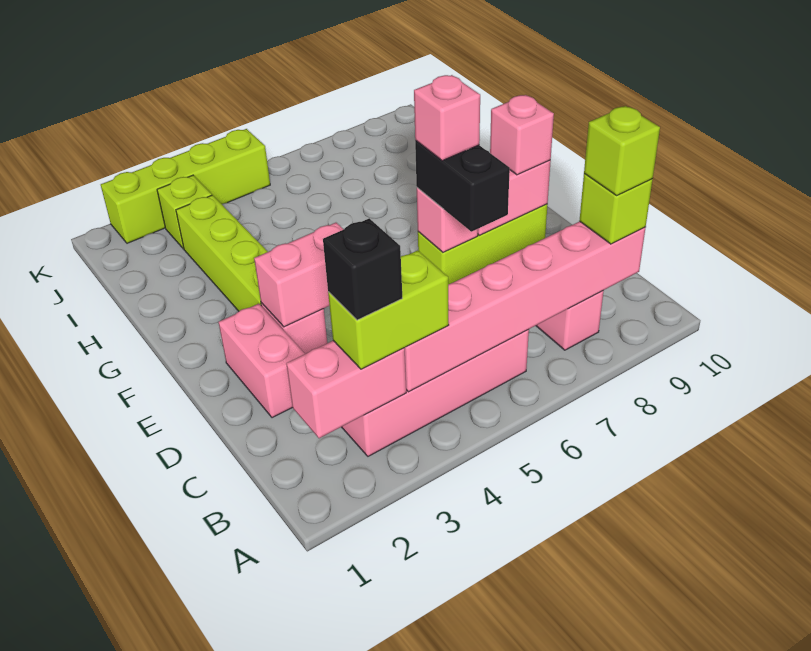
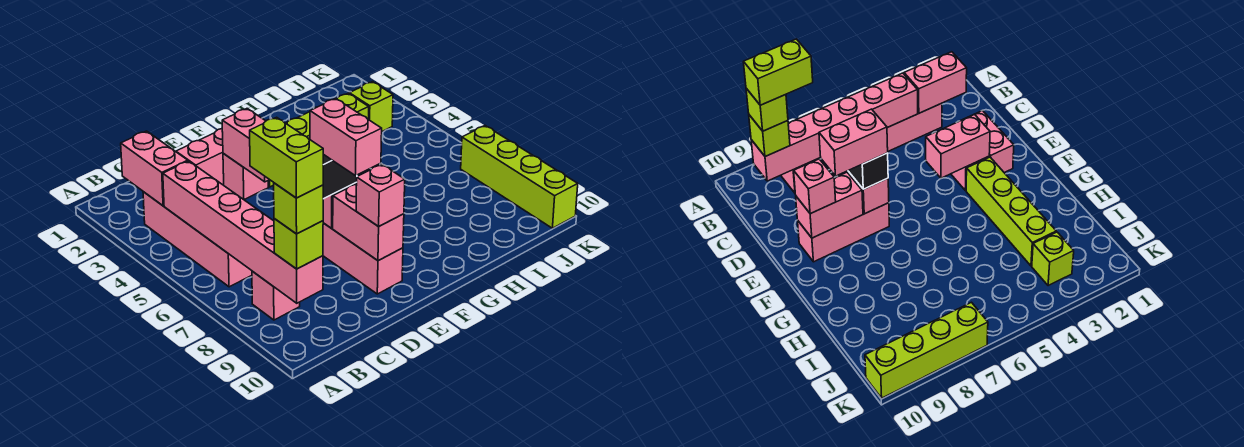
lime 1x2 brick [328,250,449,369] -> lime 1x2 brick moved to [250,117,323,198]
black 1x1 brick [323,218,402,320] -> none
lime 1x3 brick [418,204,548,284] -> pink 1x3 brick [323,223,403,294]
pink 1x1 brick [414,75,480,161] -> pink 1x2 brick [310,98,382,176]
lime 1x4 brick [101,129,270,243] -> lime 1x4 brick moved to [461,126,578,228]

